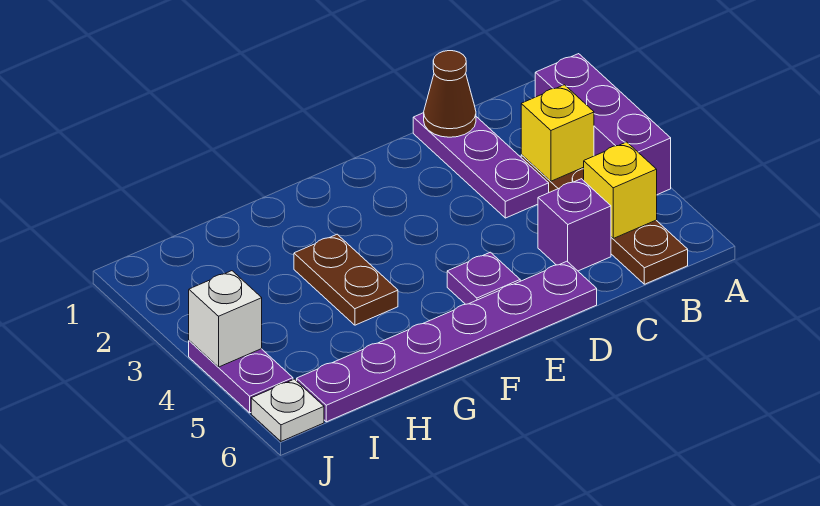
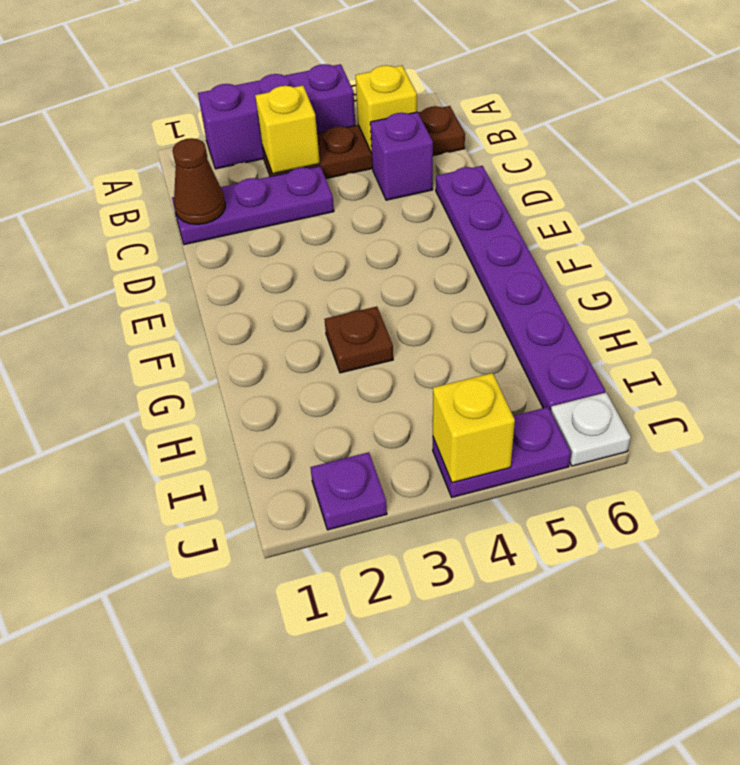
purple 1x1 plate [447,252,520,304] -> purple 1x1 plate moved to [310,452,387,530]
brown 1x2 plate [294,234,398,325] -> brown 1x1 plate [325,307,393,373]
white 1x1 brick [189,271,262,367] -> yellow 1x1 brick [433,373,515,483]

